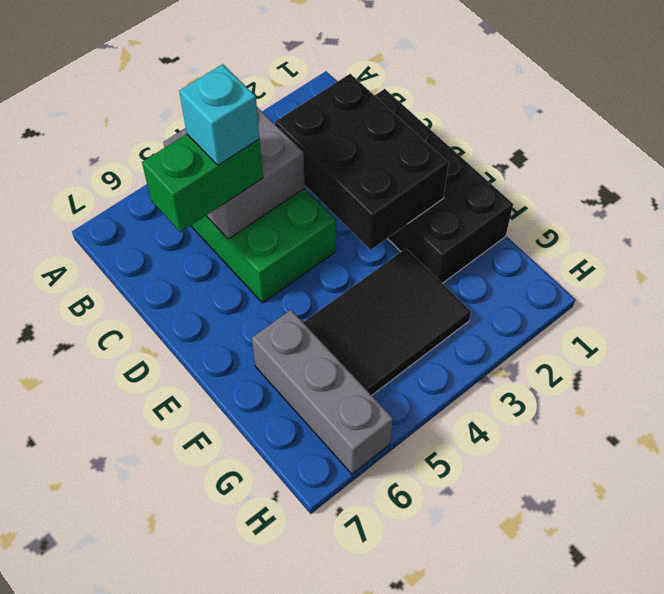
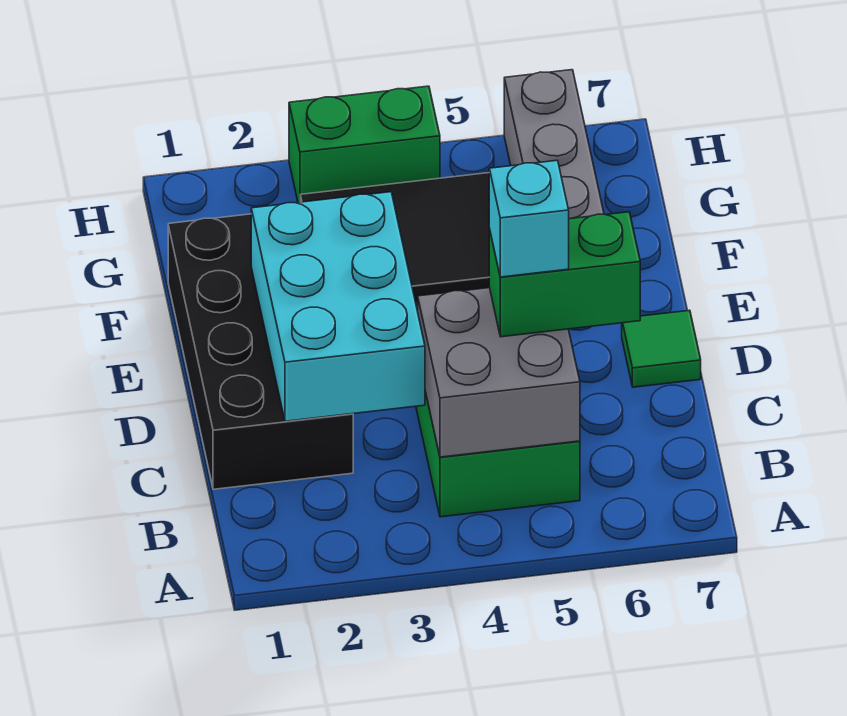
black 2x3 brick [275,74,449,250] -> cyan 2x3 brick [251,192,425,421]
none -> green 1x1 tile [622,310,701,387]
none -> green 1x2 brick [289,86,440,202]

